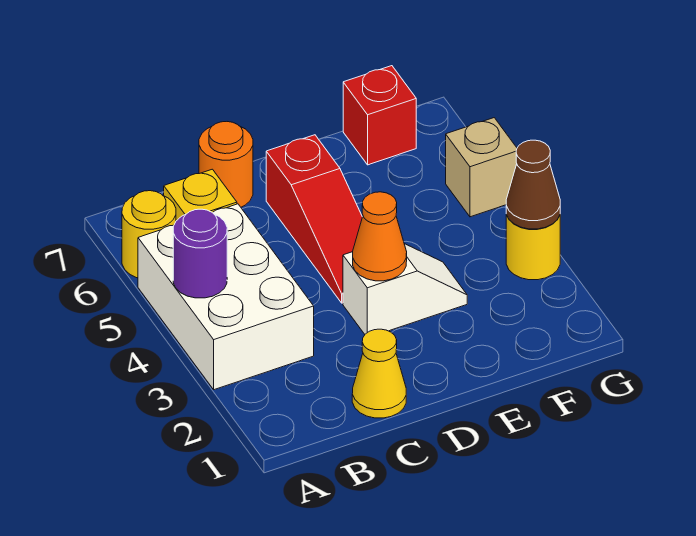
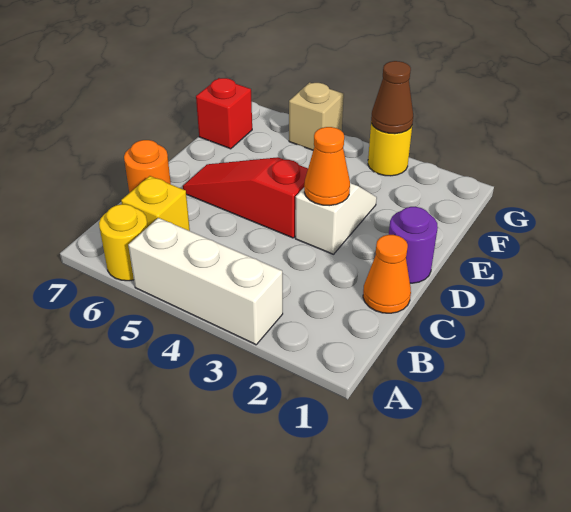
white 2x3 brick [138,204,314,390] -> white 1x3 brick [128,218,283,345]
purple 1x1 round brick [173,209,227,298] -> purple 1x1 round brick moved to [389,207,438,283]
yellow 1x1 cone [352,329,406,418] -> orange 1x1 cone [363,235,411,313]
red 1x3 slope [266,135,362,303] -> red 1x3 slope turned to [183,157,308,238]

